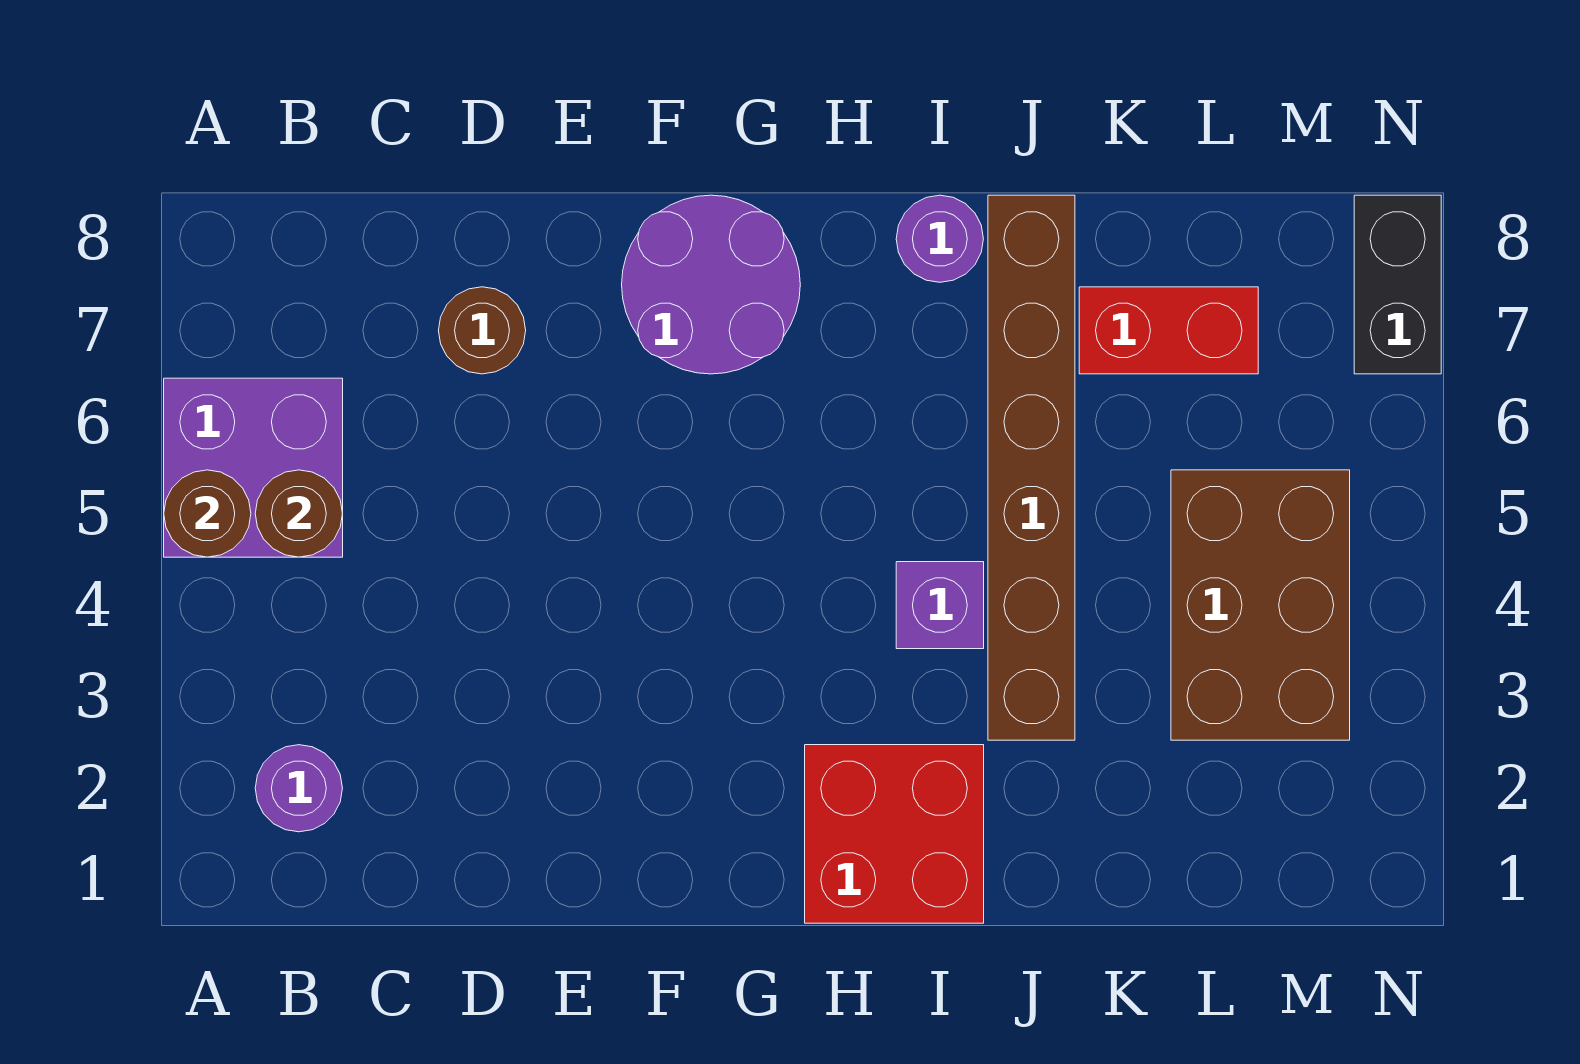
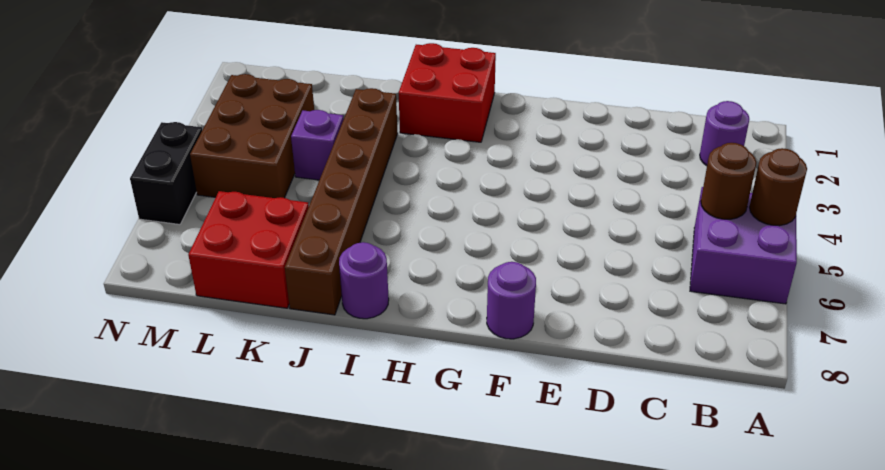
brown 1x1 round brick [439,287,526,374] -> none
purple 2x2 round brick [622,195,800,374] -> purple 1x1 round brick [487,262,536,339]
purple 1x1 brick [896,562,984,649] -> purple 1x1 brick moved to [291,110,344,180]
red 1x2 brick [1079,287,1258,374] -> red 2x2 brick [188,191,309,308]
black 1x2 brick [1354,195,1441,374] -> black 1x2 brick moved to [130,122,202,225]

